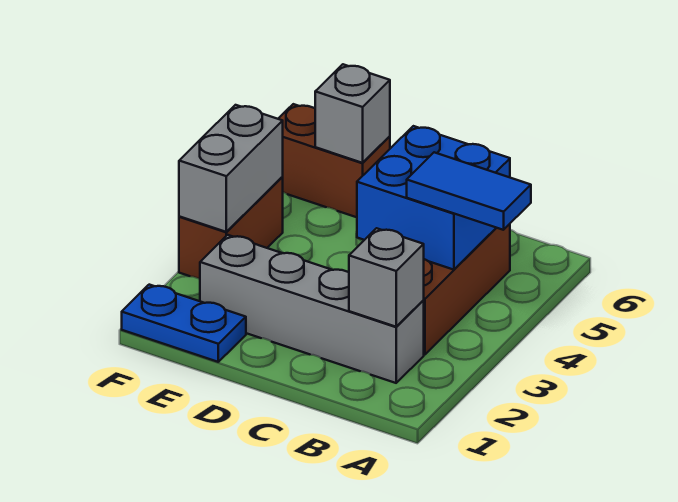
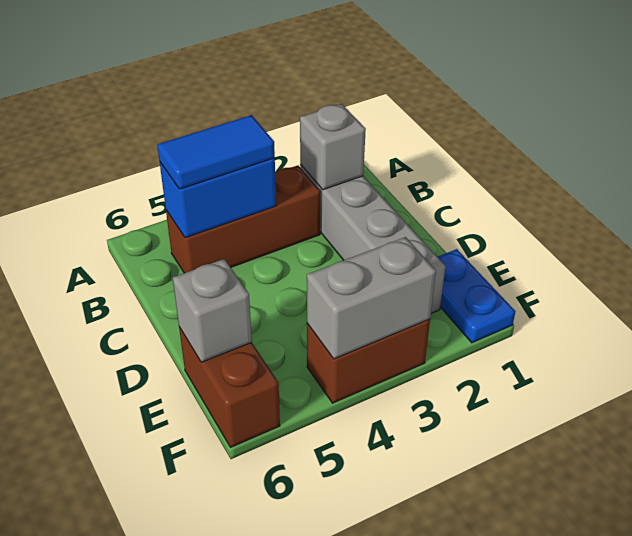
blue 1x2 tile [407,152,531,230] -> blue 1x2 tile turned to [157,115,275,189]
blue 2x2 brick [357,126,510,270] -> blue 1x2 brick [160,158,276,238]

